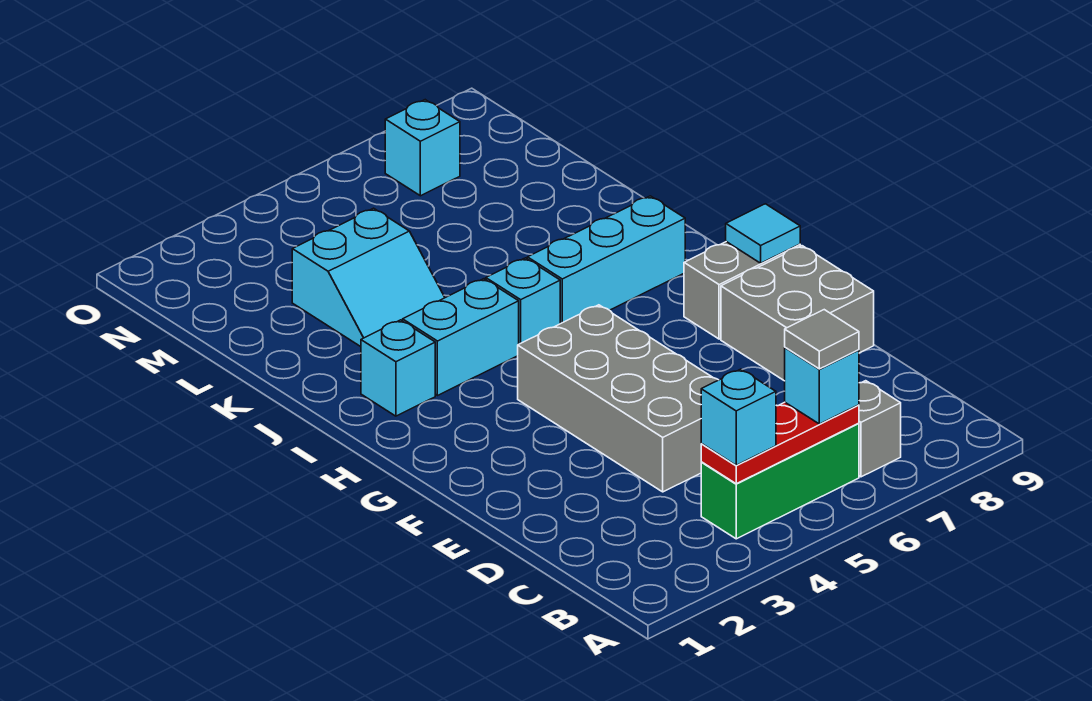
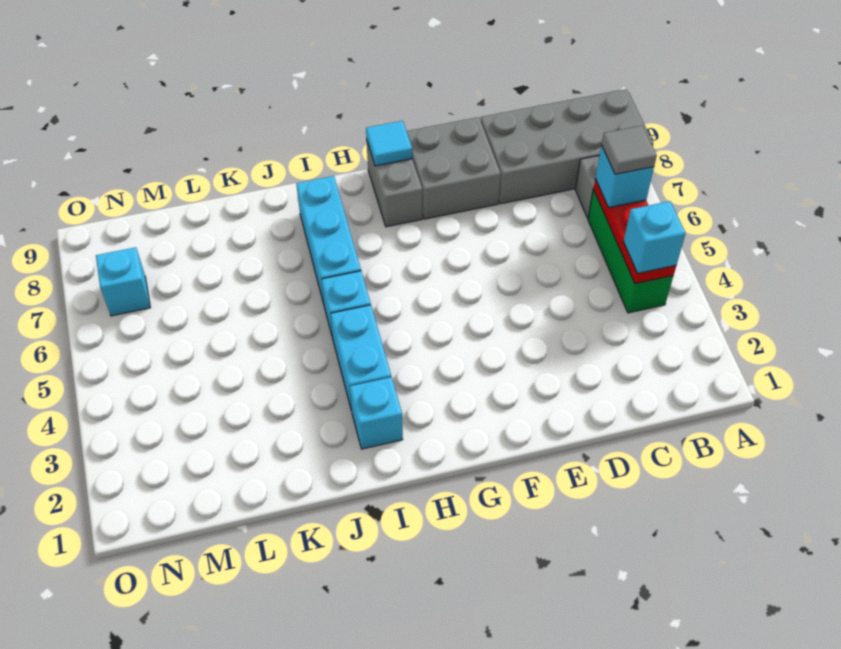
grey 2x4 brick [518,305,718,492] -> grey 2x4 brick moved to [481,89,653,204]
cyan 2x2 slope [292,208,445,347] -> none

